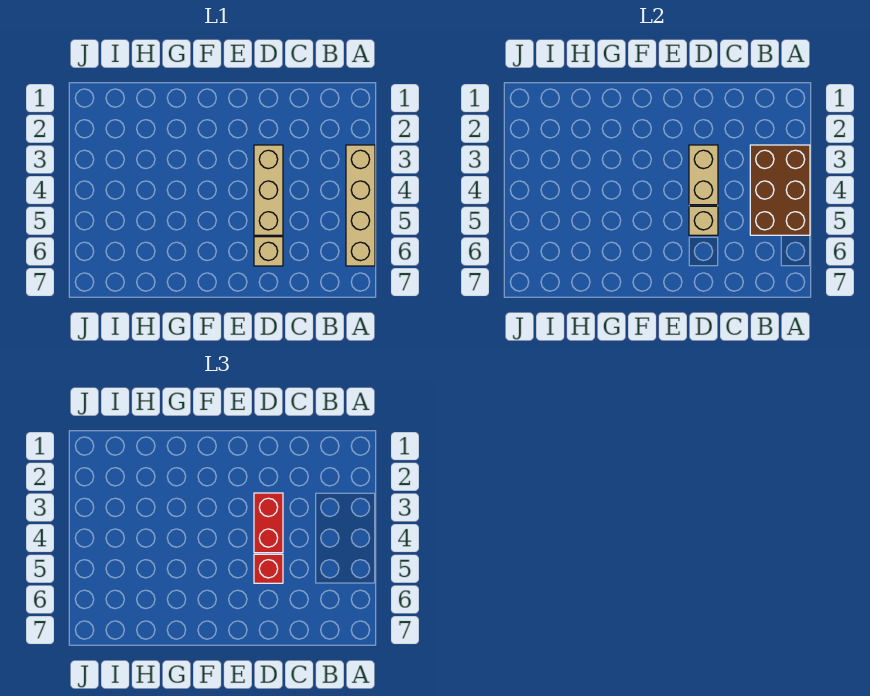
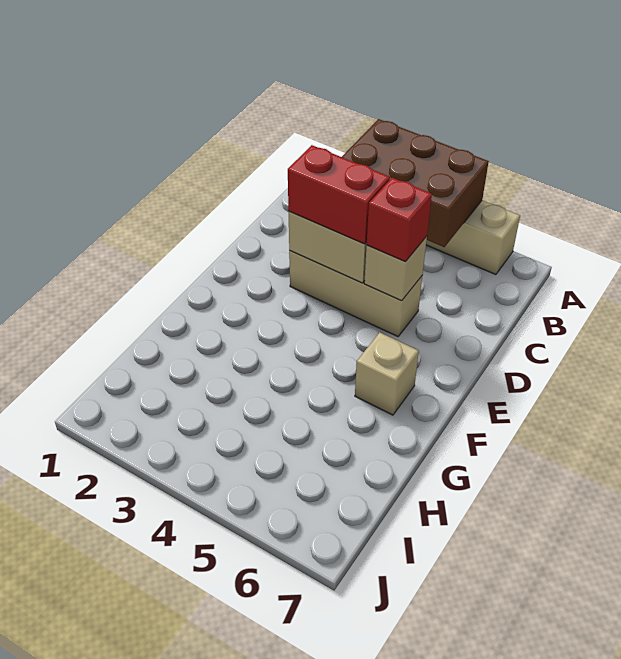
tan 1x1 brick [254,237,283,266] -> tan 1x1 brick moved to [355,332,419,415]

